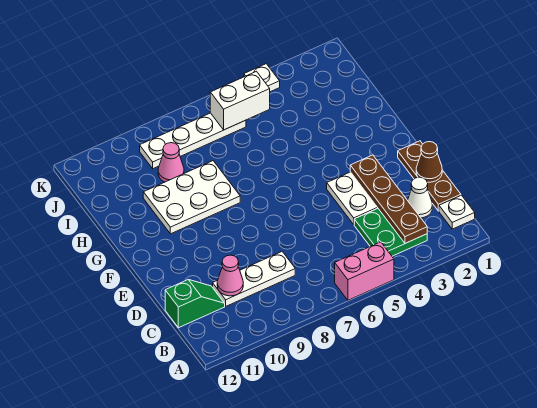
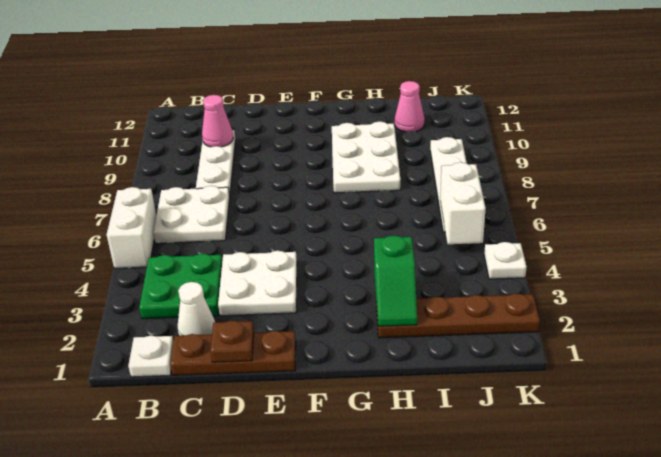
pink 1x2 brick [335,242,394,300] -> white 1x2 brick [107,187,156,268]
brown 1x4 plate [350,155,427,243] -> brown 1x4 plate moved to [376,293,540,338]
none -> white 2x2 plate [153,186,230,243]
green 1x2 slope [165,280,225,328] -> green 1x2 slope moved to [374,235,417,326]
brown 1x1 cone [416,142,442,182] -> brown 1x1 plate [210,321,254,362]
pink 1x1 cone [158,143,184,182] -> pink 1x1 cone moved to [395,81,425,132]

